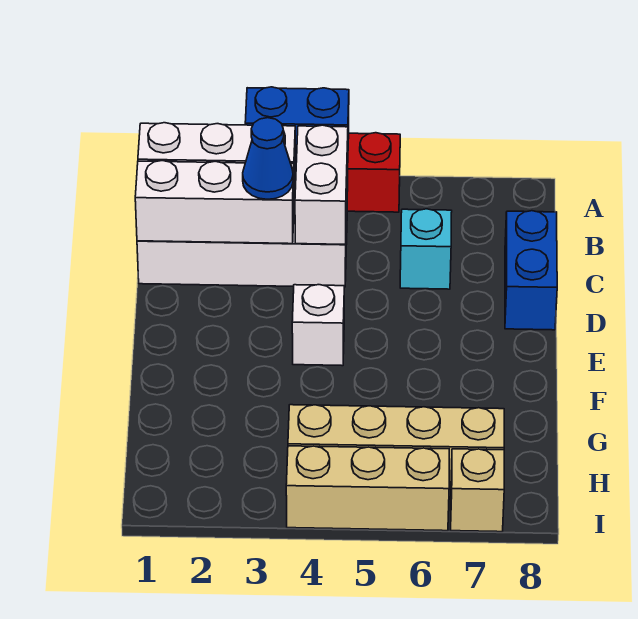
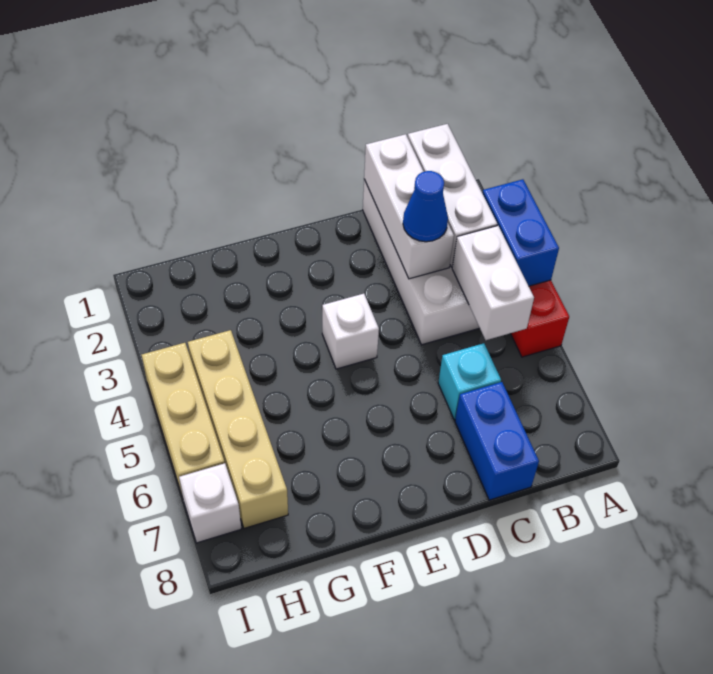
white 1x2 brick [295,125,348,245] -> white 1x2 brick turned to [452,226,534,340]
blue 1x2 brick [505,211,557,330] -> blue 1x2 brick turned to [455,382,539,500]
tan 1x1 brick [451,449,504,532] -> white 1x1 brick [179,463,241,543]

